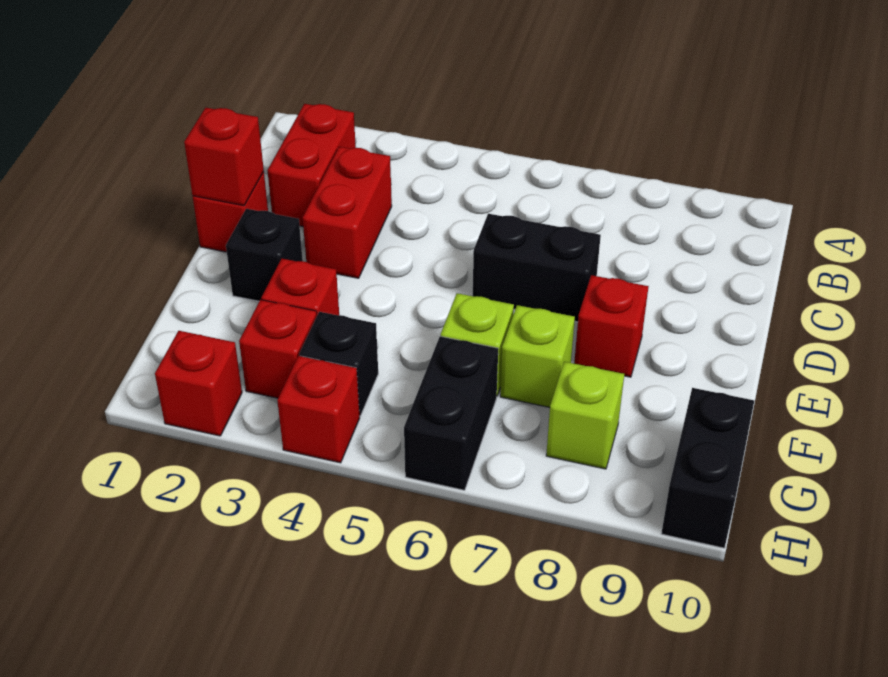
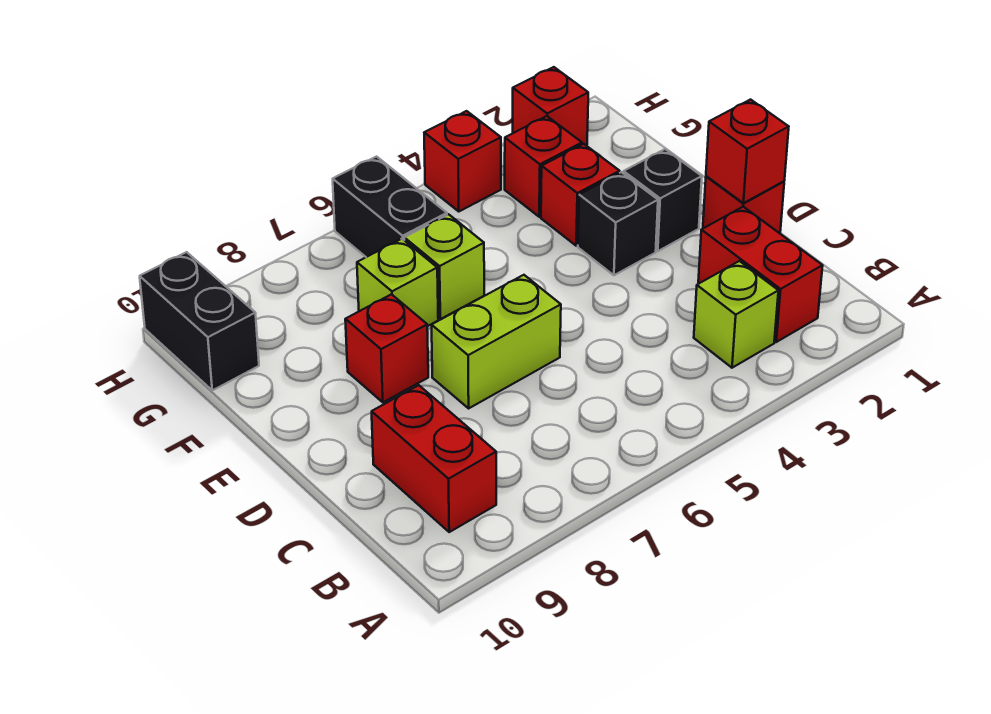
red 1x2 brick [303,147,392,278] -> red 1x2 brick moved to [372,385,496,532]
black 1x2 brick [473,214,601,322] -> lime 1x2 brick [432,275,561,408]
black 1x1 brick [299,312,378,416] -> black 1x1 brick moved to [578,172,658,275]
lime 1x1 brick [546,362,624,469] -> lime 1x1 brick moved to [694,261,778,368]

